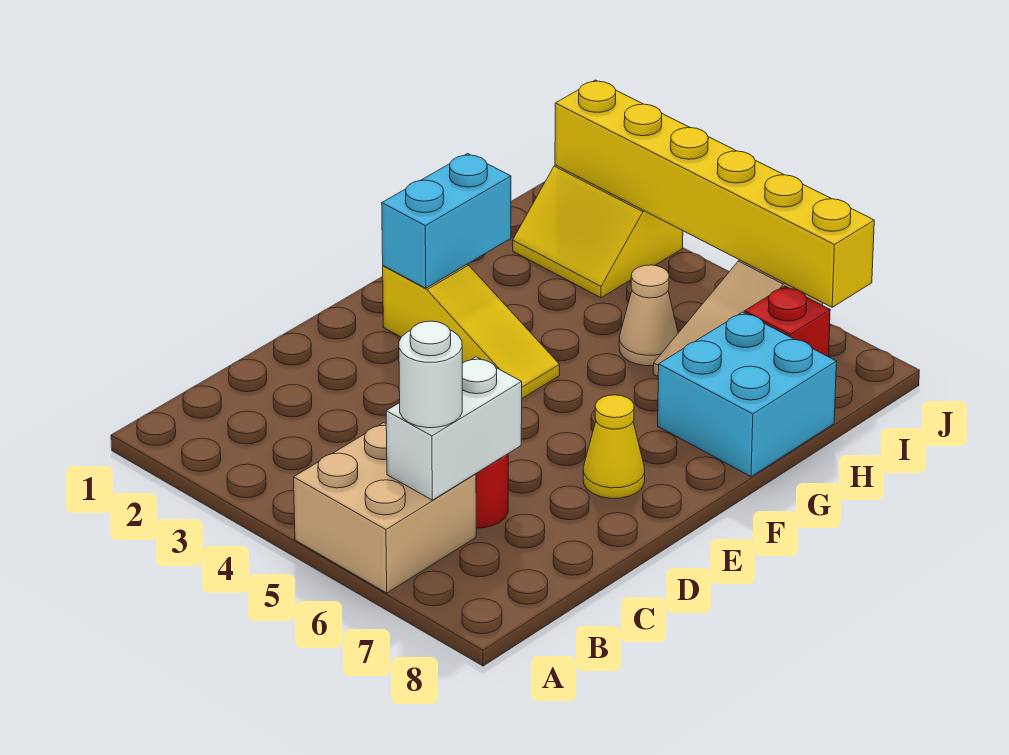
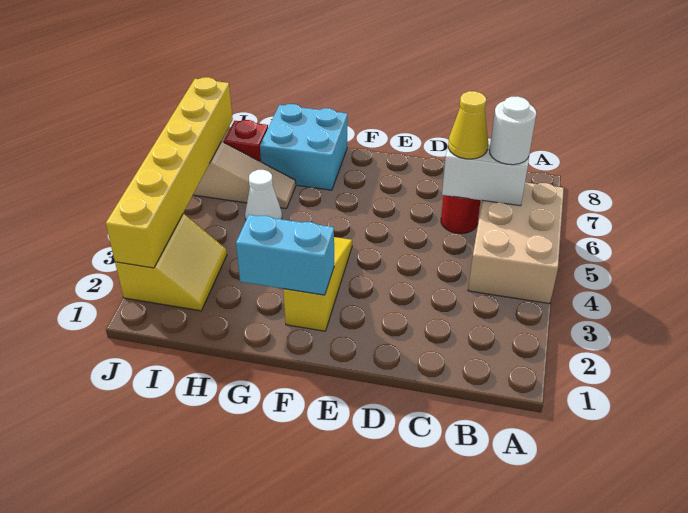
tan 2x2 brick [294,423,476,593] -> tan 2x3 brick [468,182,564,304]
yellow 1x1 cone [583,395,645,498] -> yellow 1x1 cone moved to [448,91,488,159]
tan 1x1 cone [619,265,678,366] -> white 1x1 cone [245,170,282,219]

